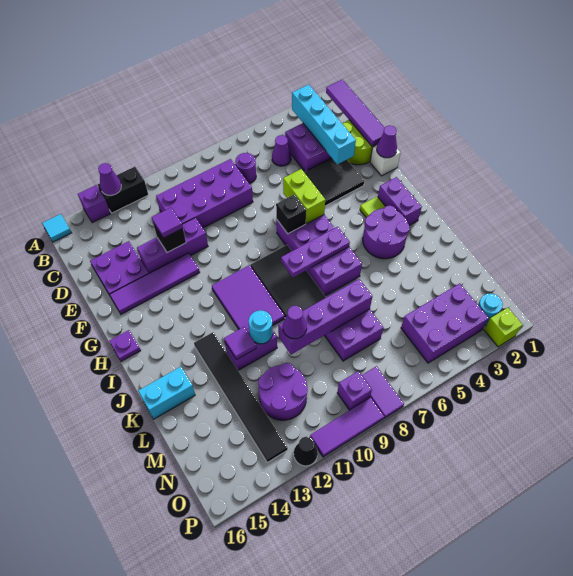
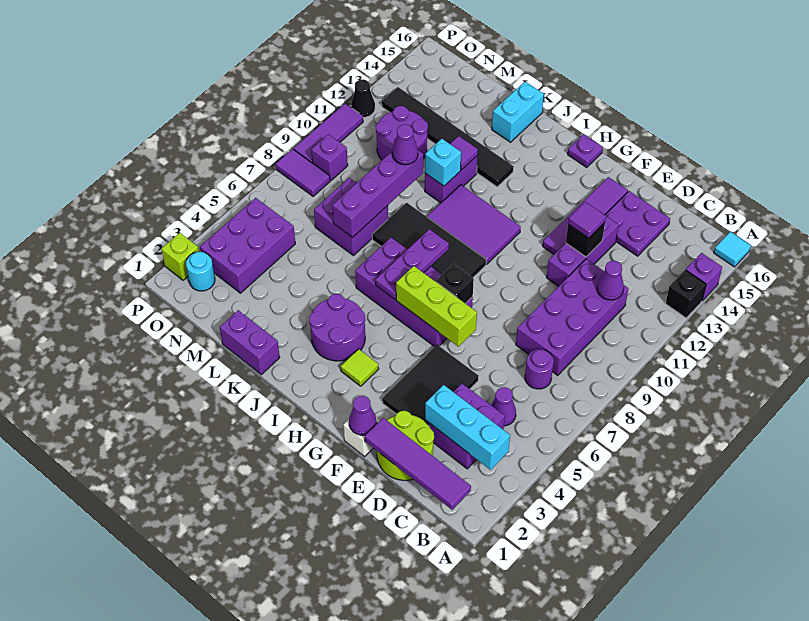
black 1x2 brick [98,167,148,213] -> black 1x1 brick [665,270,706,318]
purple 1x1 cone [98,163,121,195] -> purple 1x1 cone moved to [597,261,624,300]
cyan 1x4 brick [292,85,356,164] -> cyan 1x3 brick [425,385,510,470]
lime 1x2 brick [283,169,325,224] -> lime 1x3 brick [396,266,477,347]
purple 1x2 brick [378,177,422,226] -> purple 1x2 brick moved to [220,310,280,375]
cyan 1x1 round brick [249,310,273,344] -> cyan 1x1 brick [425,139,461,186]

